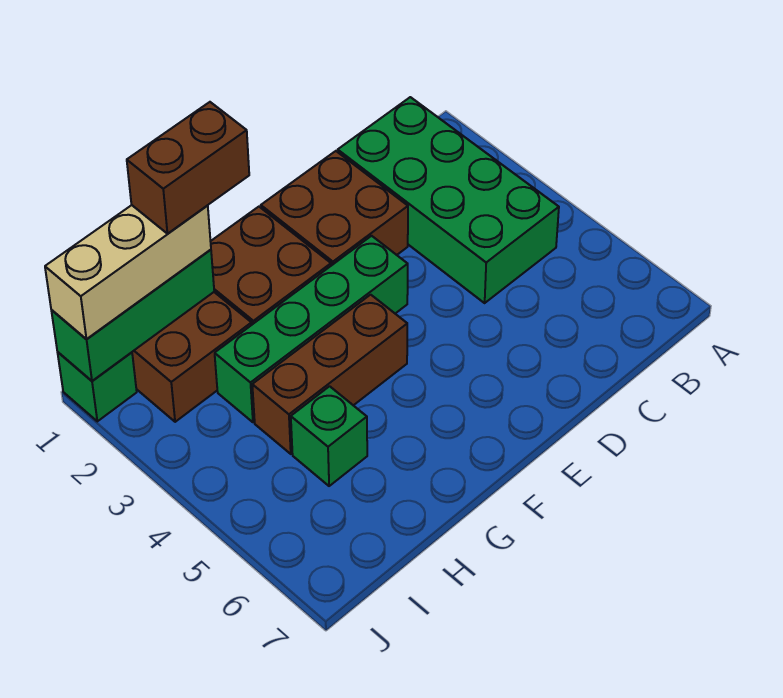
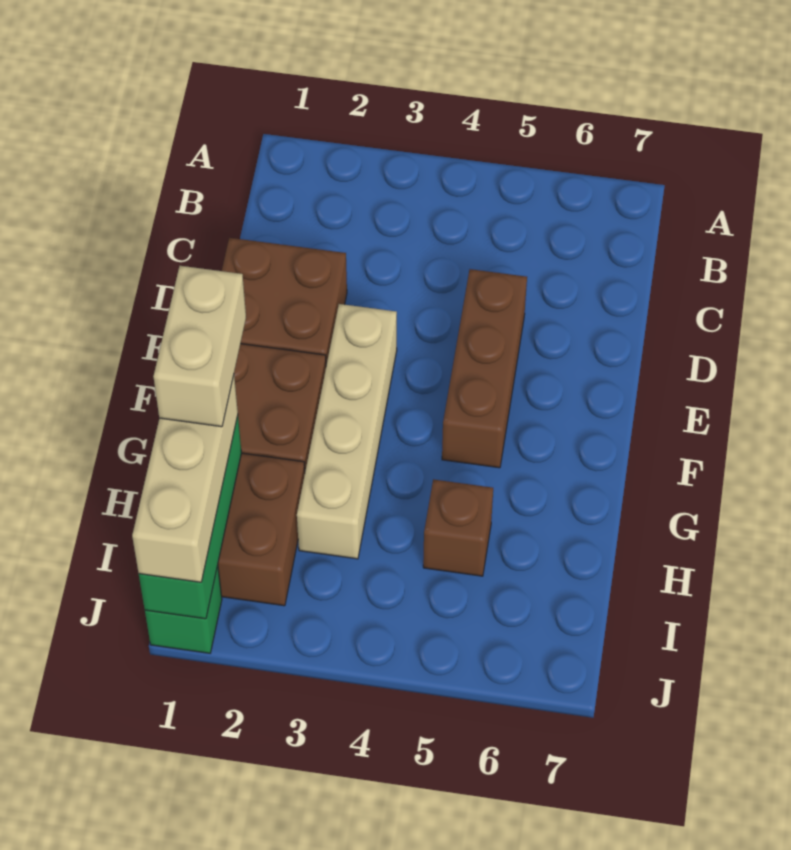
green 2x4 brick [338,97,559,303] -> none
green 1x4 brick [215,236,408,422] -> tan 1x4 brick [297,304,397,559]
brown 1x3 brick [252,295,407,454] -> brown 1x3 brick moved to [442,269,527,468]
brown 1x2 brick [127,102,249,234] -> tan 1x2 brick [153,266,246,427]
green 1x1 brick [291,386,367,486] -> brown 1x1 brick [423,479,493,576]

